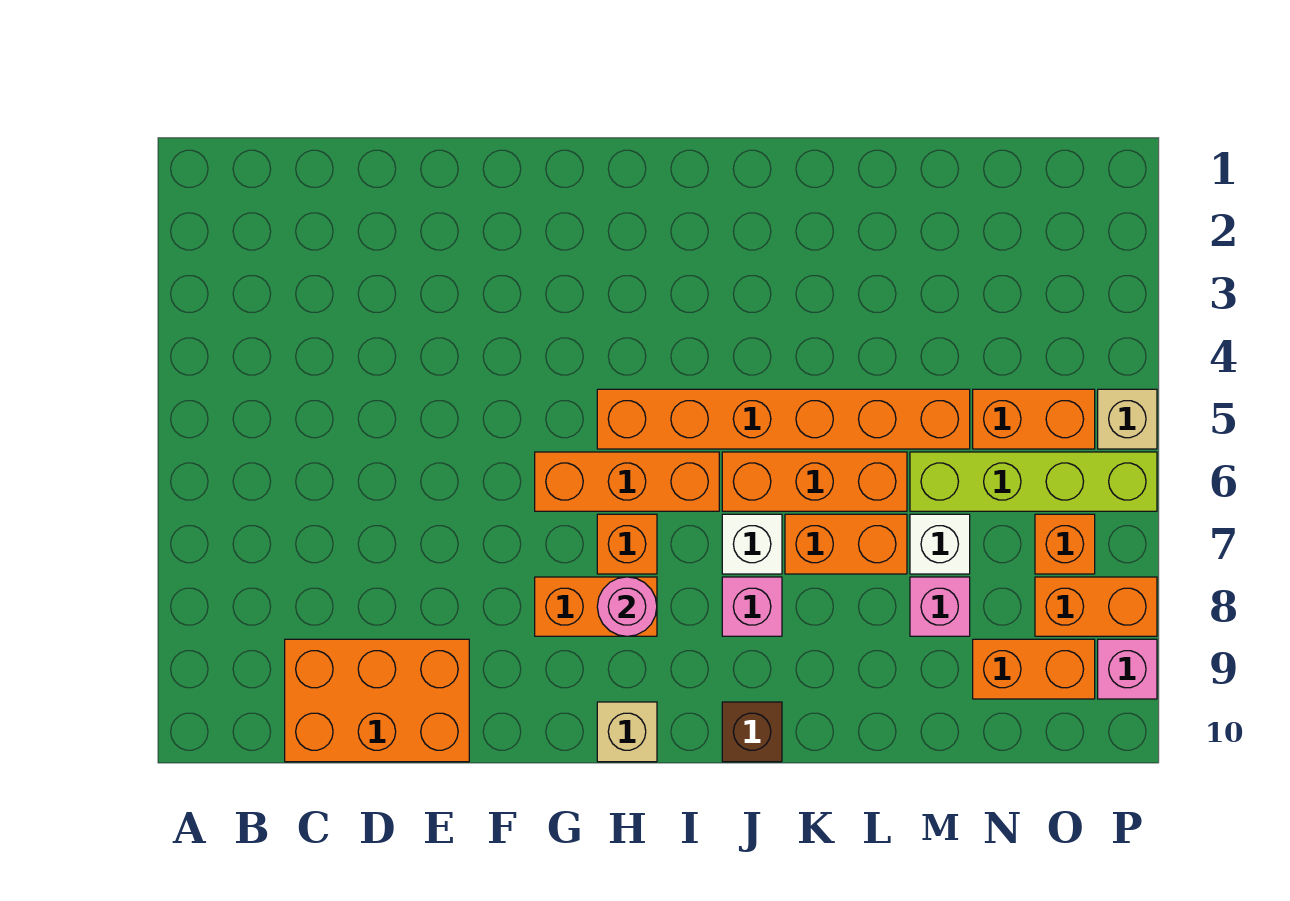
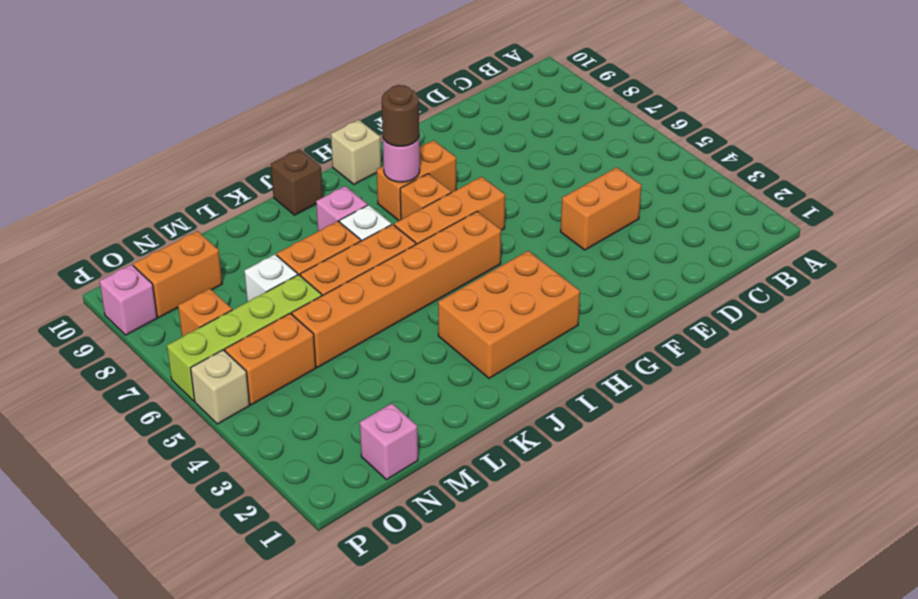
orange 2x3 brick [285,639,469,762] -> orange 2x3 brick moved to [438,251,580,378]
none -> brown 1x1 round brick [382,85,419,146]
pink 1x1 brick [910,577,970,636] -> pink 1x1 brick moved to [360,403,418,480]
orange 1x2 brick [1035,577,1157,636] -> orange 1x2 brick moved to [560,167,642,250]

